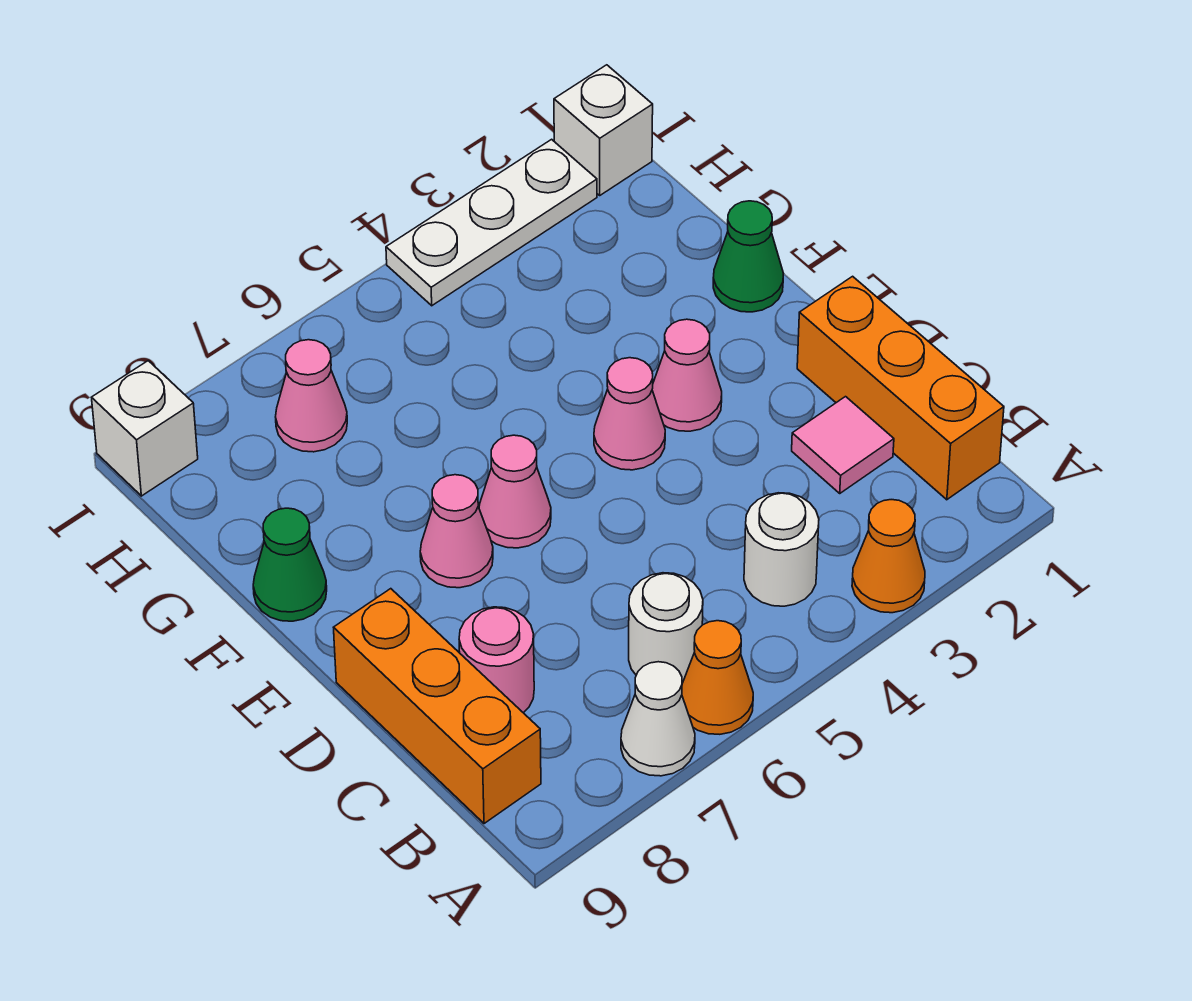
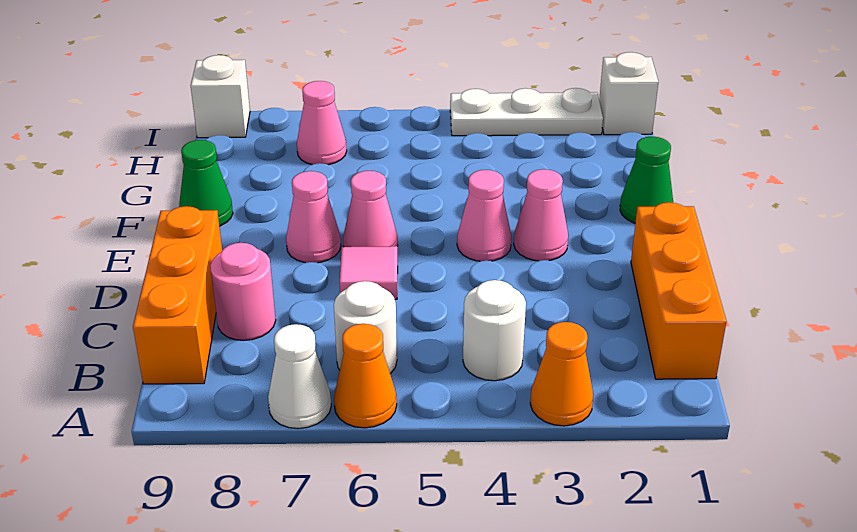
pink 1x1 tile [792,397,894,493] -> pink 1x1 tile moved to [340,246,398,299]

